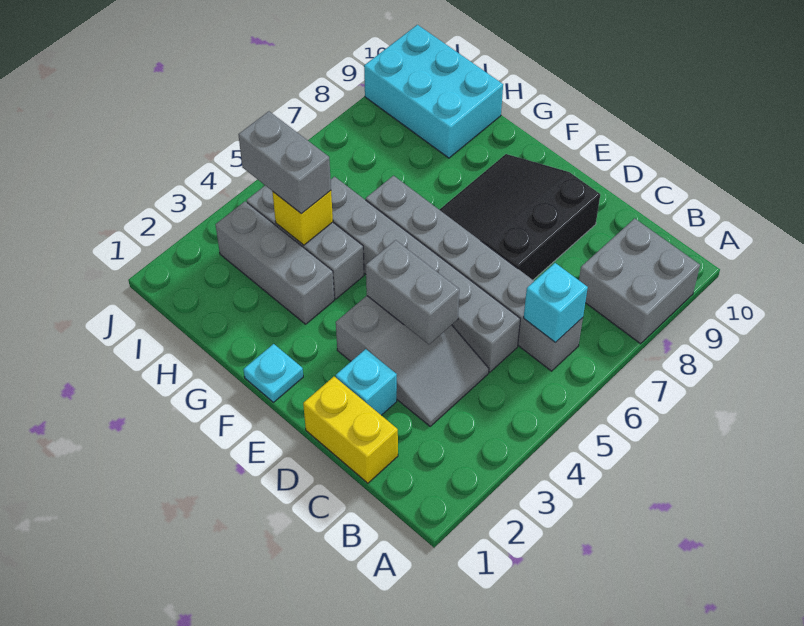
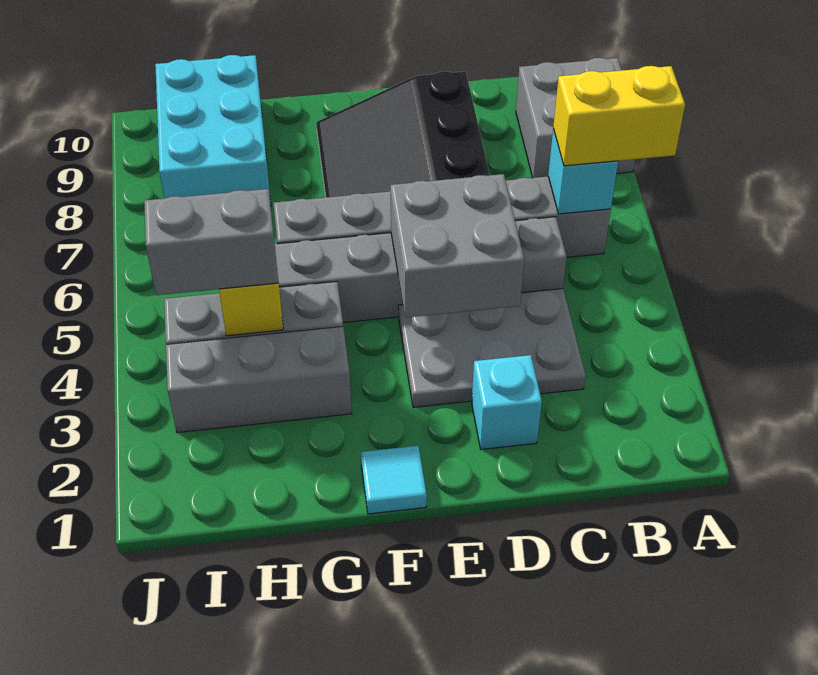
yellow 1x2 brick [303,377,398,483] -> yellow 1x2 brick moved to [553,66,685,166]
grey 2x3 slope [336,296,489,426] -> grey 2x3 plate [398,289,586,407]
grey 1x2 brick [366,240,459,344] -> grey 2x2 brick [390,174,524,317]
cyan 1x1 plate [243,344,303,402] -> cyan 1x1 tile [361,446,427,514]
cyan 2x3 brick [364,25,503,158] -> cyan 2x3 brick turned to [155,55,271,206]

